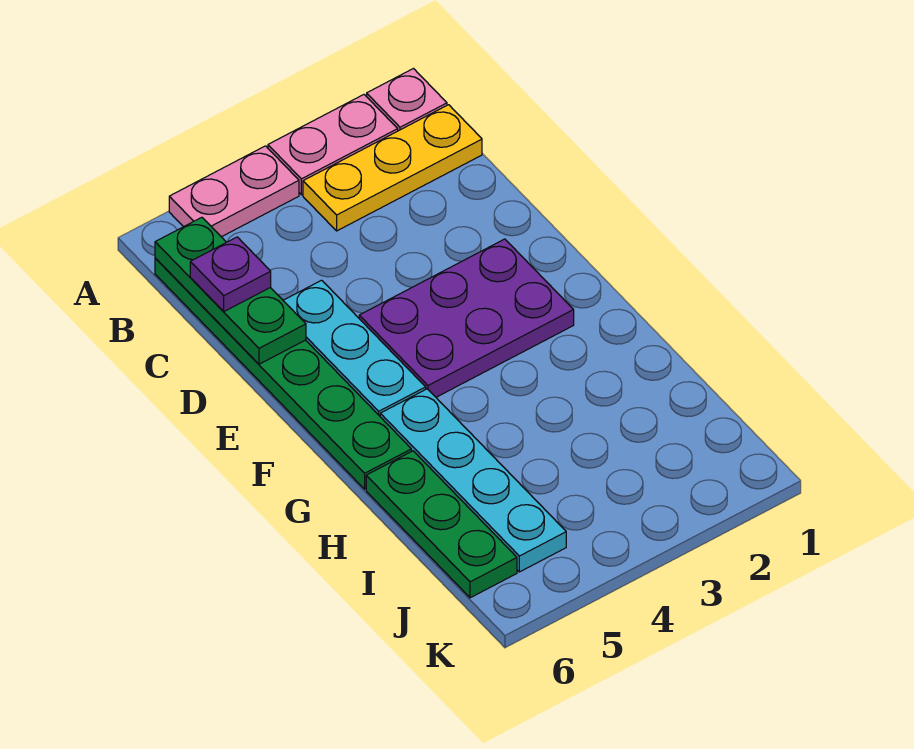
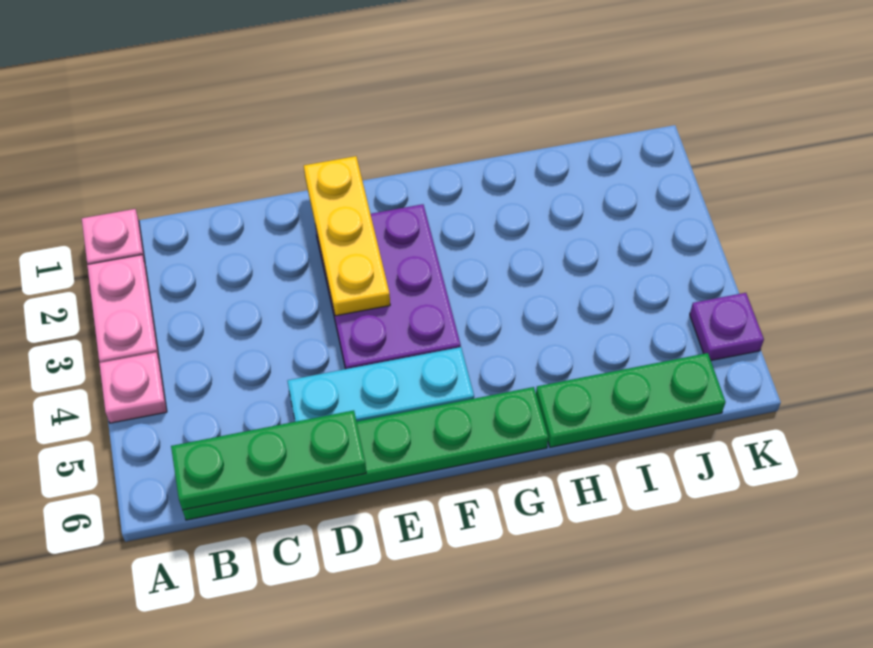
pink 1x2 plate [169,146,299,237] -> pink 1x1 plate [99,352,167,423]
yellow 1x3 plate [303,105,482,231] -> yellow 1x3 plate moved to [304,156,390,316]
purple 1x1 plate [190,237,271,312] -> purple 1x1 plate moved to [690,293,764,360]
cyan 1x4 plate [380,389,566,572] -> none

